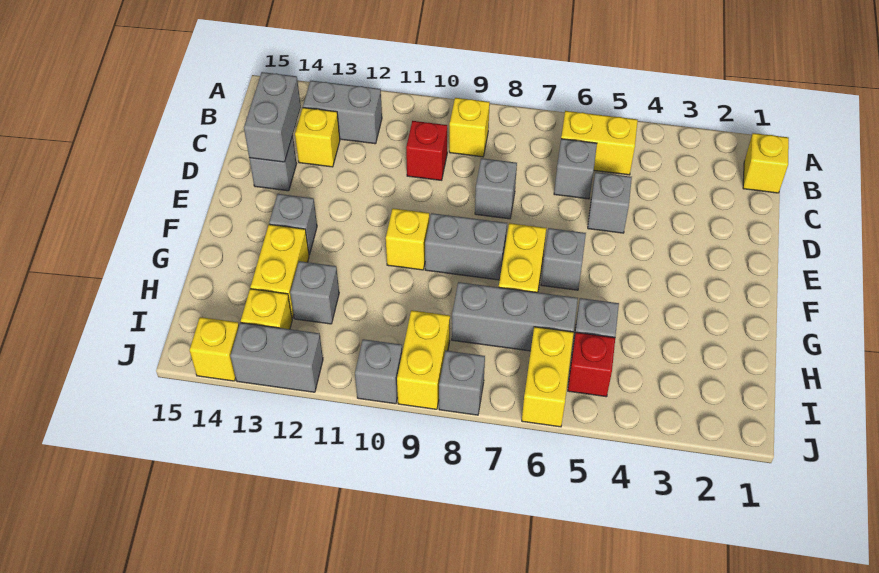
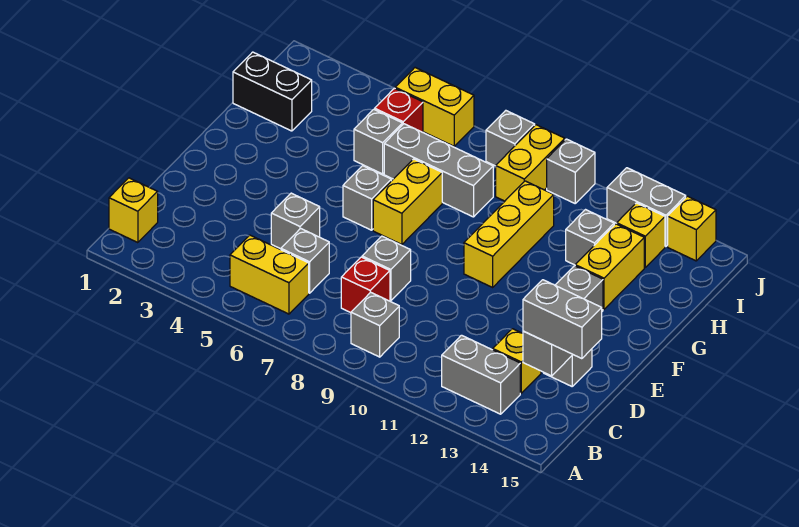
yellow 1x1 brick [449,98,490,157] -> grey 1x1 brick [351,292,399,357]
red 1x1 brick [406,121,447,180] -> red 1x1 brick moved to [341,257,390,313]
grey 1x2 brick [425,213,507,280] -> grey 1x2 brick moved to [523,280,602,359]
yellow 1x1 brick [386,208,429,270] -> yellow 1x3 brick [464,181,554,287]
none -> black 1x2 brick [233,52,312,131]
yellow 1x2 brick [522,327,574,427] -> yellow 1x2 brick turned to [395,68,474,146]

